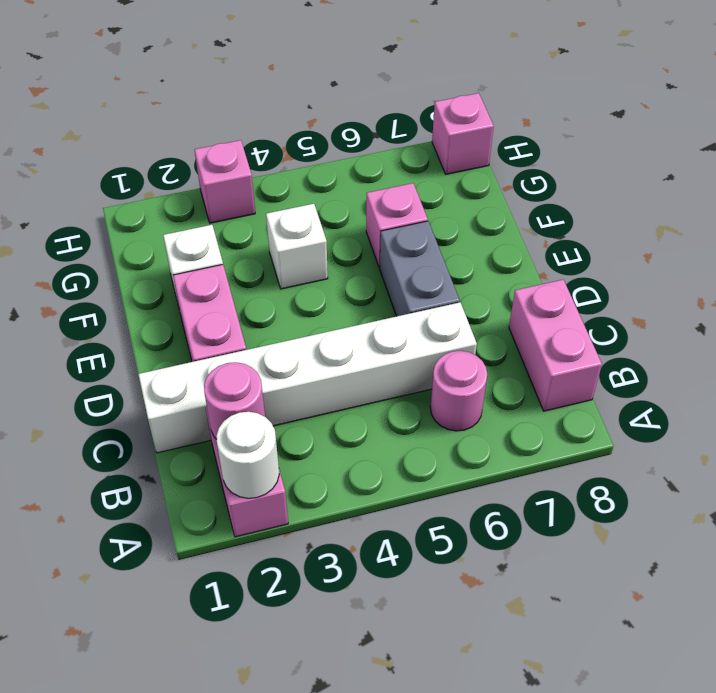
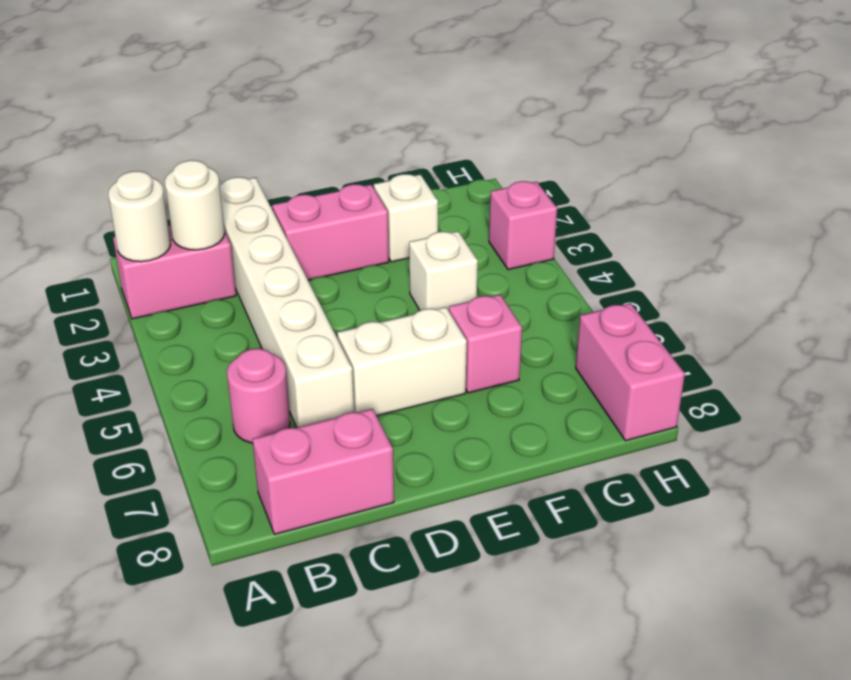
pink 1x1 round brick [204,362,265,439] -> white 1x1 round brick [165,160,225,250]
grey 1x2 brick [380,221,460,316] -> white 1x2 brick [337,307,467,416]
pink 1x1 brick [432,93,494,174] -> pink 1x2 brick [576,303,685,441]

